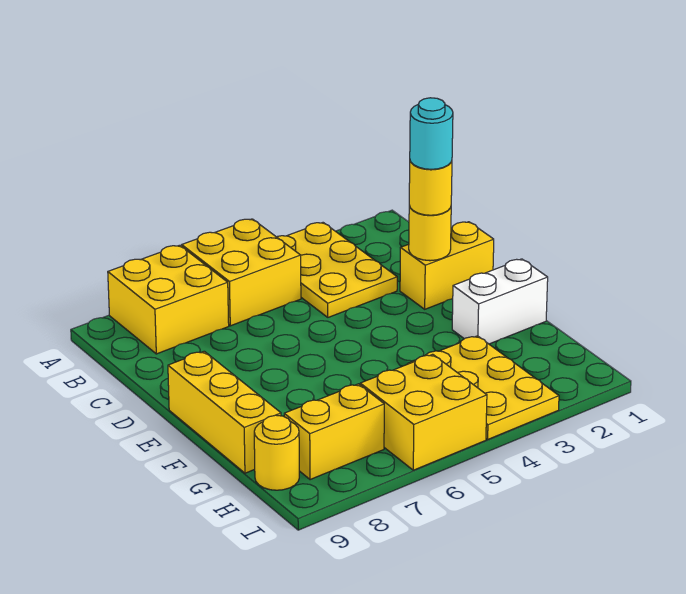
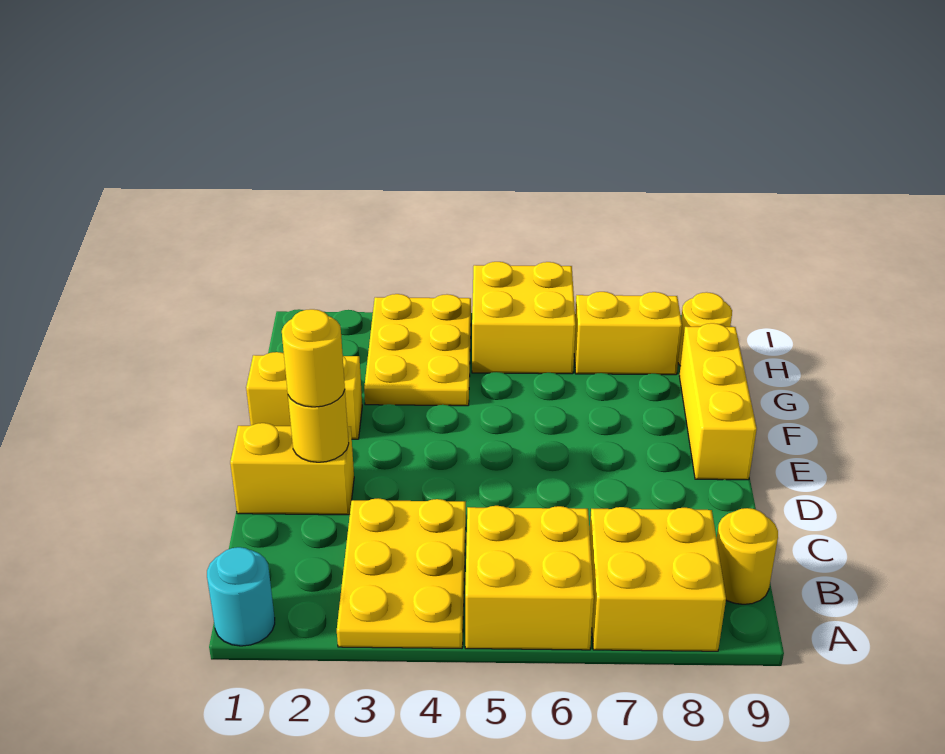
none -> yellow 1x1 round brick [717,508,778,604]
cyan 1x1 round brick [410,98,453,169] -> cyan 1x1 round brick moved to [207,547,275,646]
white 1x2 brick [452,259,548,344] -> yellow 1x2 brick [246,352,362,439]

